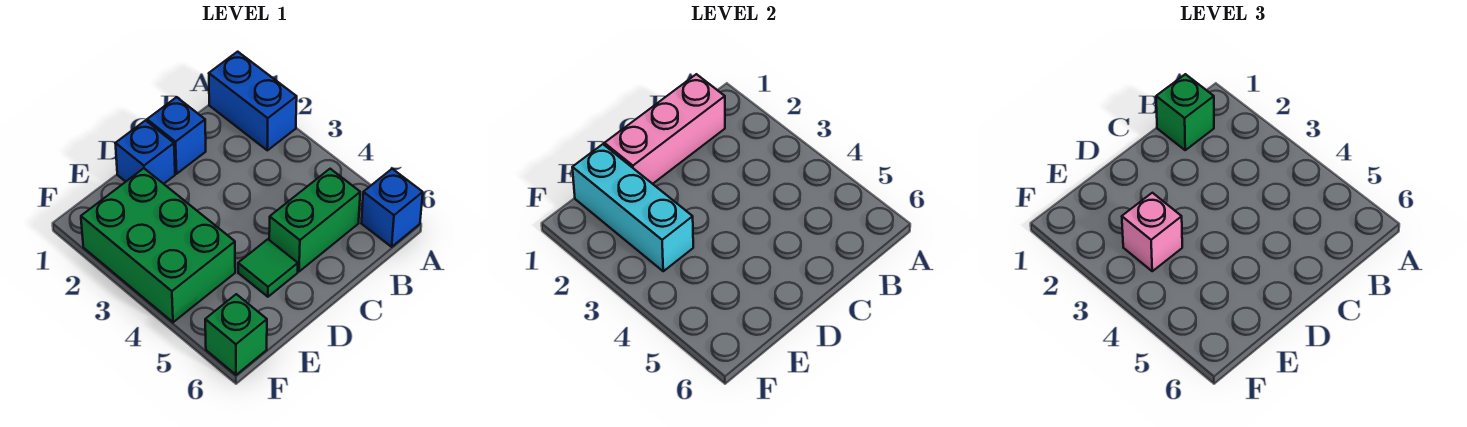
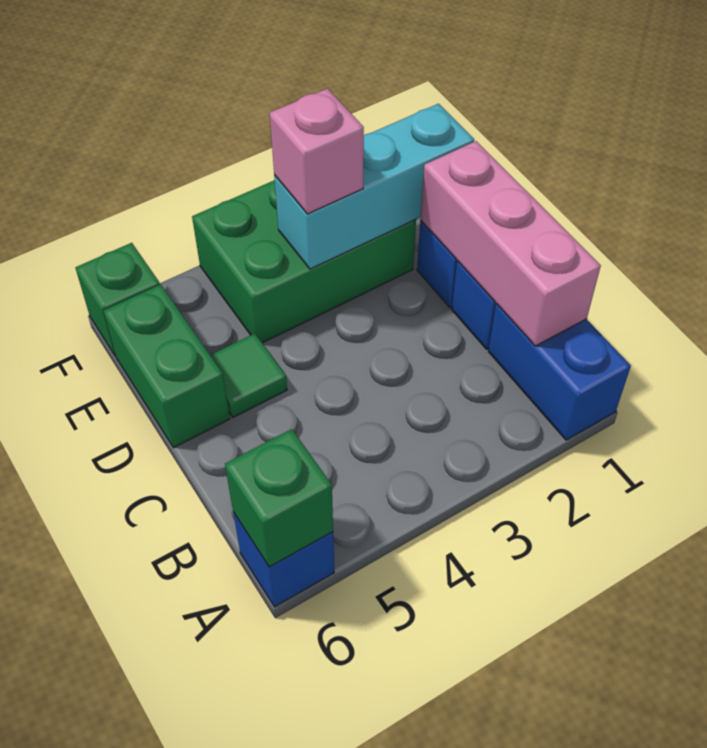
blue 1x2 brick [209,52,297,150] -> blue 1x2 brick turned to [488,304,631,440]
green 1x1 brick [1156,74,1214,150] -> green 1x1 brick moved to [225,429,333,567]
green 1x2 brick [269,169,360,272] -> green 1x2 brick moved to [103,284,230,448]

